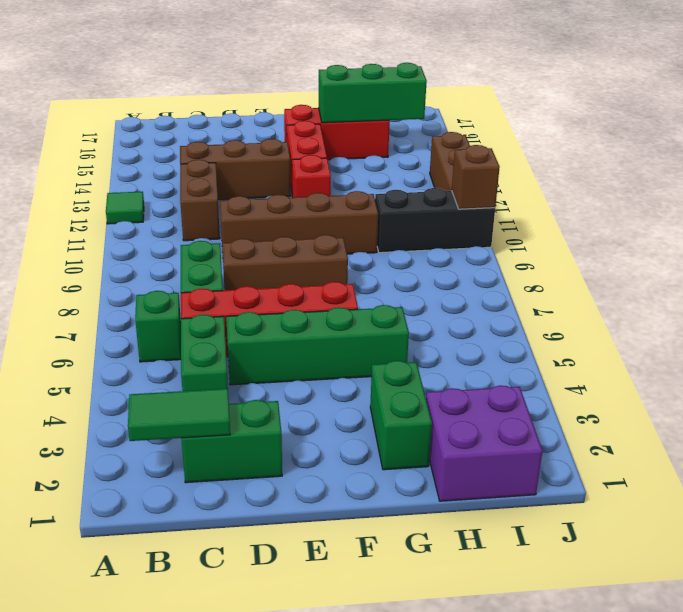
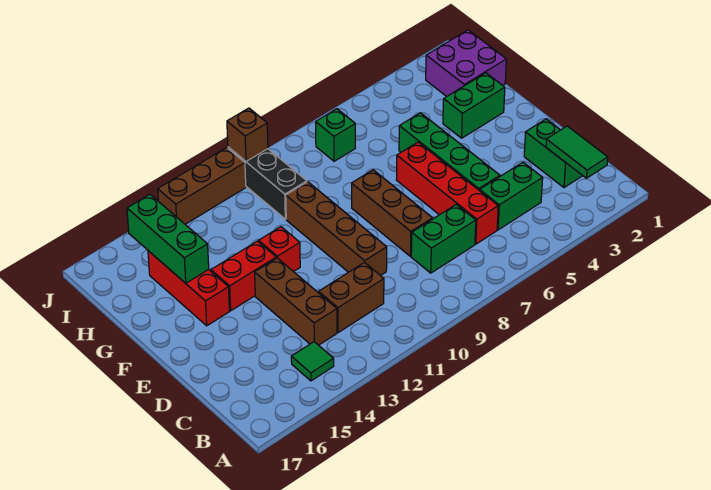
green 1x1 tile [106,192,144,224] -> green 1x1 tile moved to [291,342,334,381]
green 1x1 brick [135,291,181,362] -> green 1x1 brick moved to [316,109,355,161]

